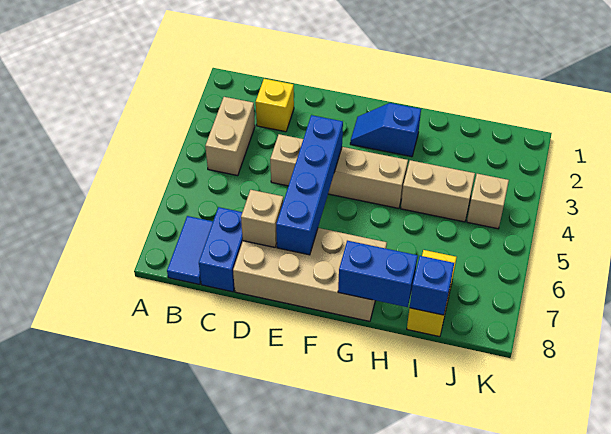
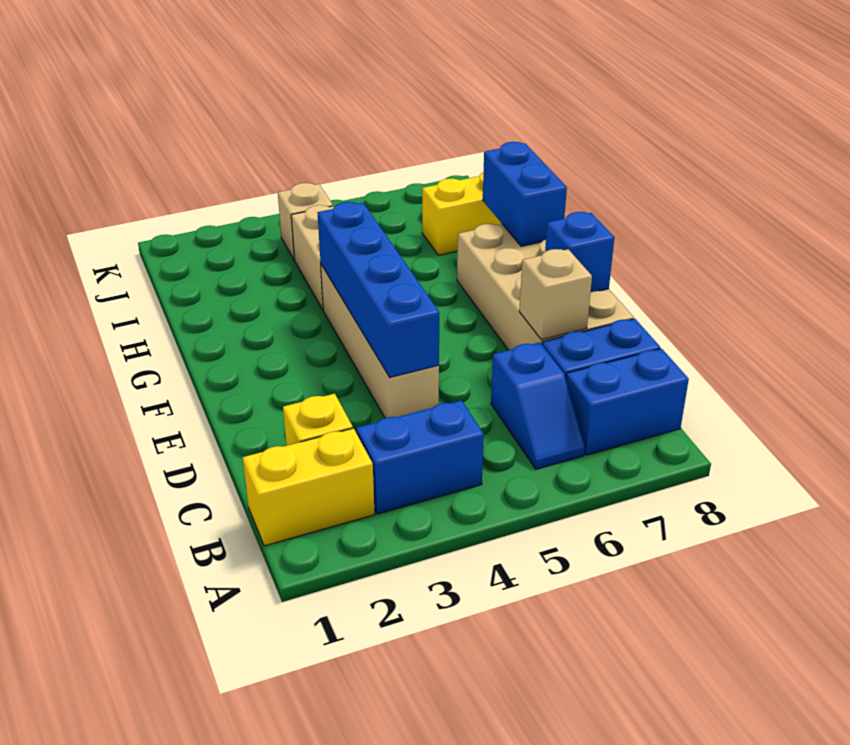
none -> yellow 1x2 brick [243,428,375,546]
tan 1x2 brick [205,97,255,176] -> blue 1x2 brick [356,400,484,514]
blue 1x2 tile [167,216,213,284] -> blue 1x2 brick [566,349,689,455]
blue 1x4 brick [276,115,343,255] -> blue 1x4 brick turned to [317,202,439,377]
blue 1x2 slope [350,103,421,157] -> blue 1x2 slope moved to [491,342,585,469]
blue 1x1 brick [410,256,454,315] -> blue 1x1 brick moved to [545,212,614,292]

